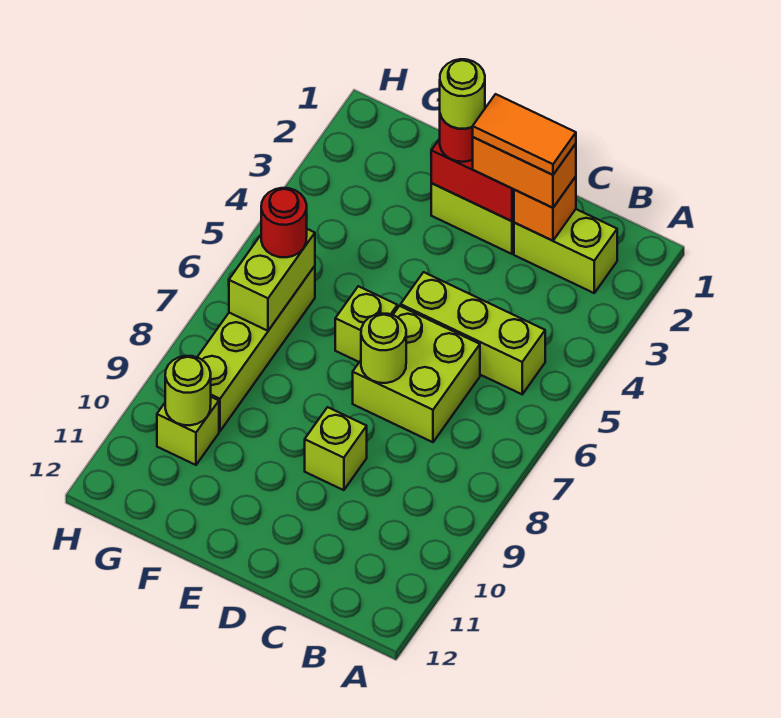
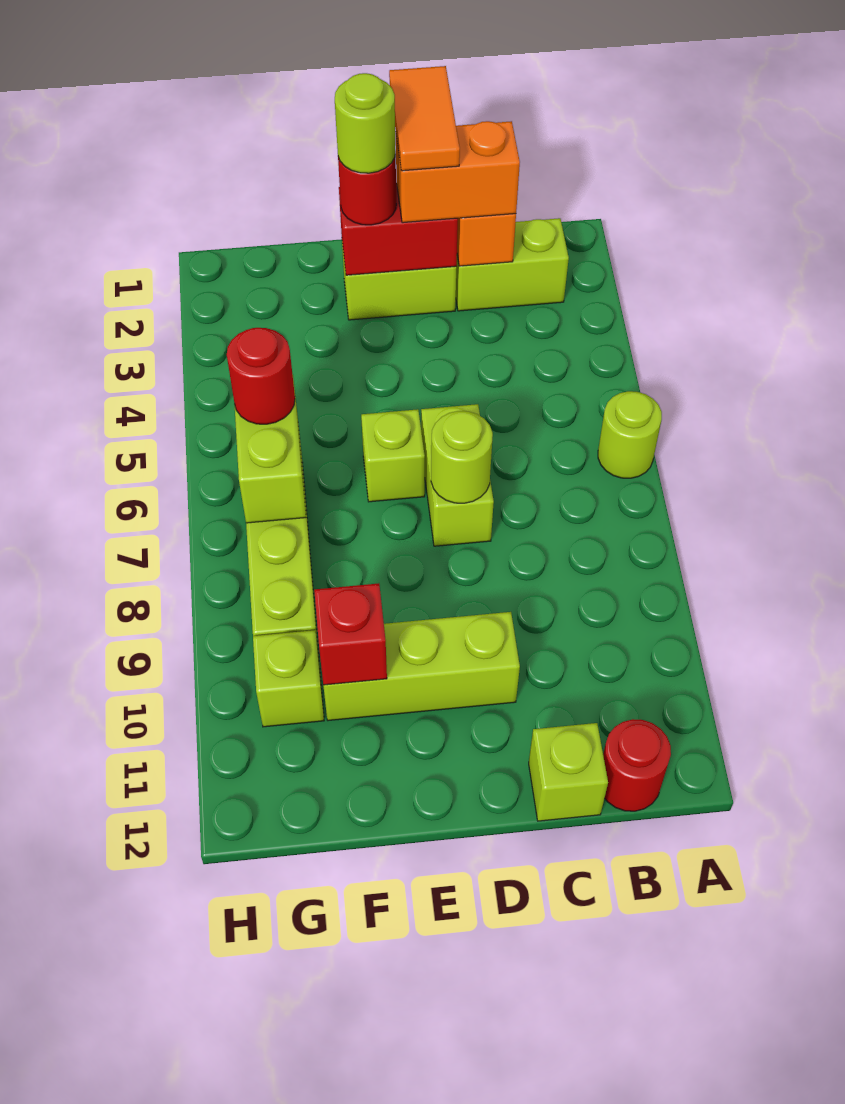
lime 1x3 brick [401,272,545,394] -> lime 1x3 brick moved to [323,612,520,721]
none -> red 1x1 round brick [603,719,671,811]
orange 1x2 tile [473,94,576,175] -> orange 1x2 tile turned to [389,66,460,171]
lime 2x2 brick [353,306,480,442] -> lime 1x2 brick [421,404,494,546]
lime 1x1 brick [305,407,367,490] -> lime 1x1 brick moved to [529,723,608,821]
none -> red 1x1 brick [314,583,387,685]
lime 1x1 round brick [165,356,211,425] -> lime 1x1 round brick moved to [598,391,662,478]

